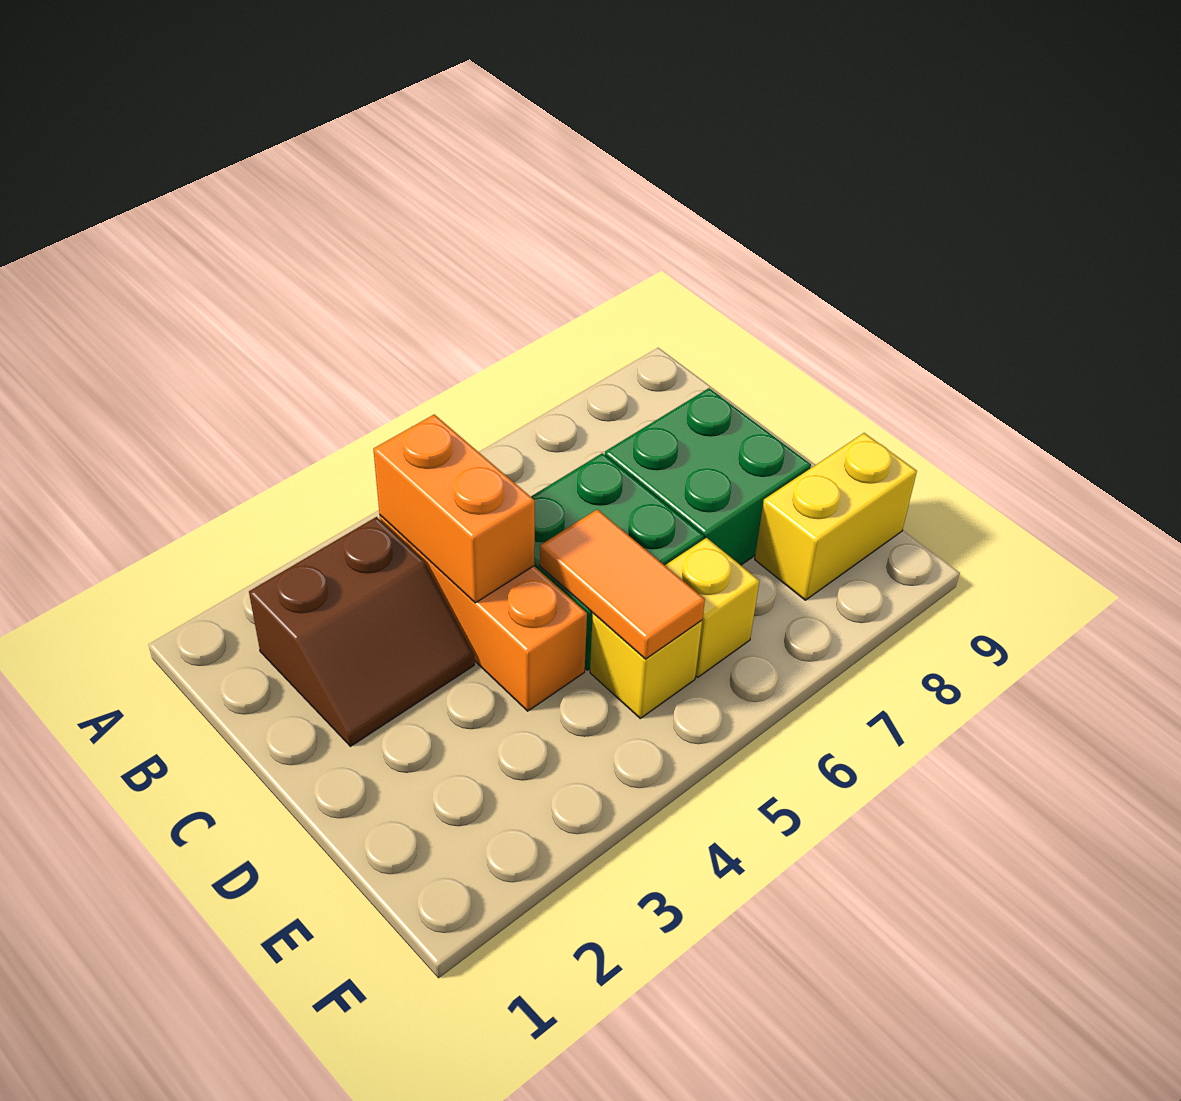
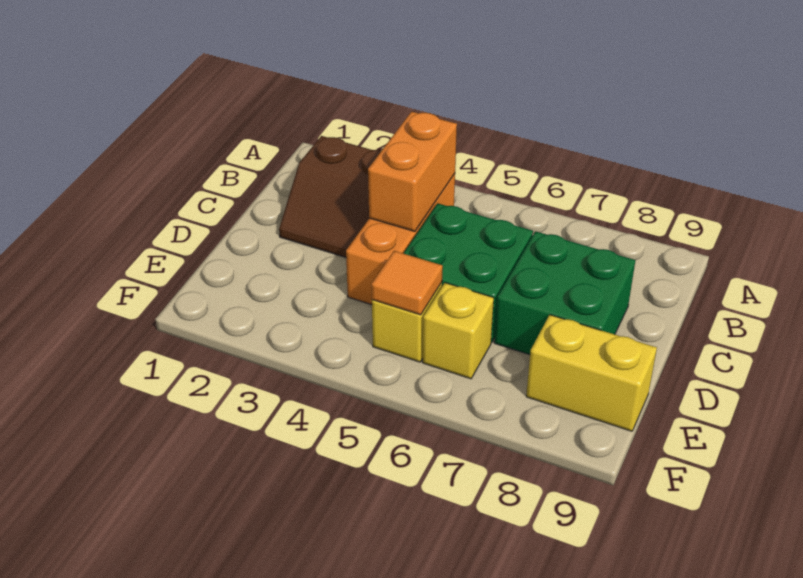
orange 1x2 tile [540,509,705,659] -> orange 1x1 tile [371,251,443,315]

